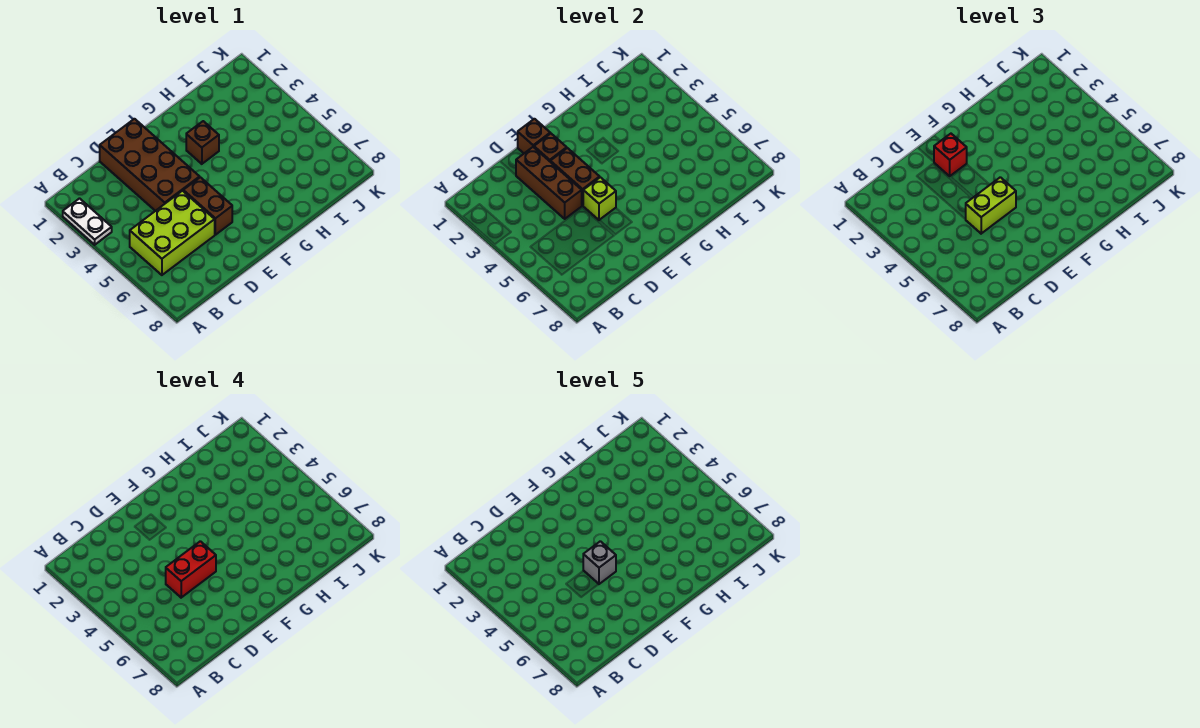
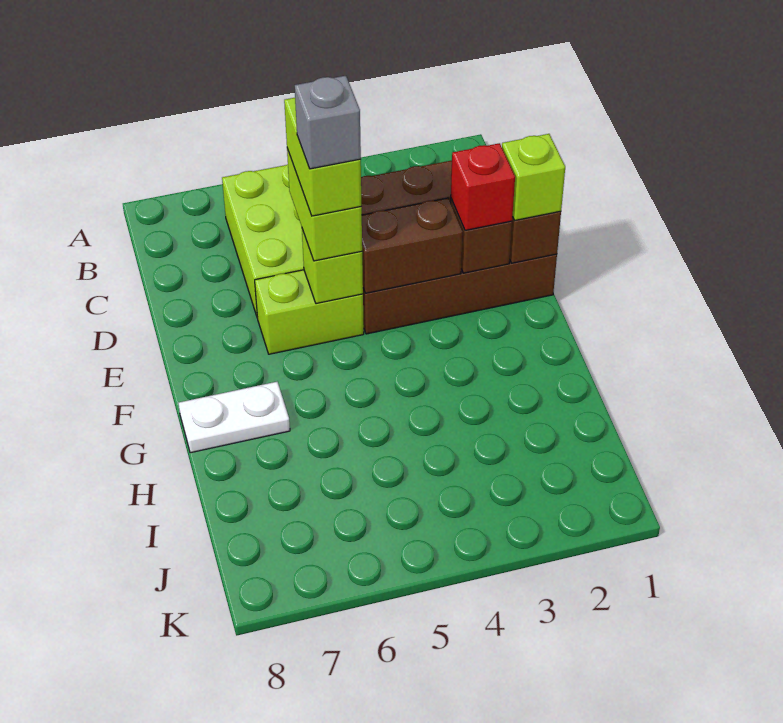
white 1x2 plate [63,199,112,245] -> white 1x2 plate moved to [179,382,290,453]
red 1x2 brick [166,541,216,598] -> lime 1x2 brick [284,98,361,216]
none -> lime 1x1 brick [502,134,565,220]
brown 1x2 brick [183,177,232,235] -> lime 1x2 brick [255,270,364,354]
brown 1x1 brick [186,121,219,164] -> none

